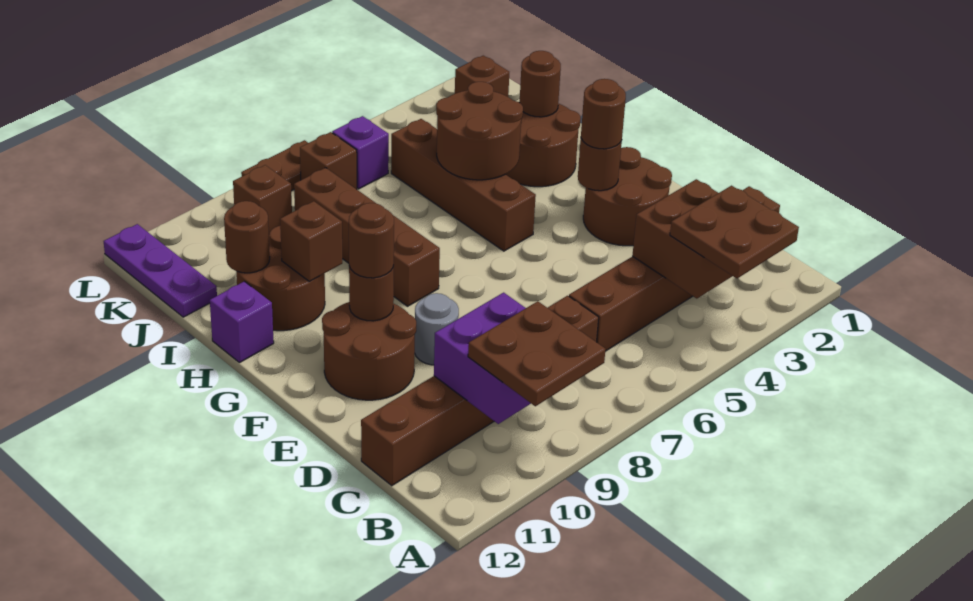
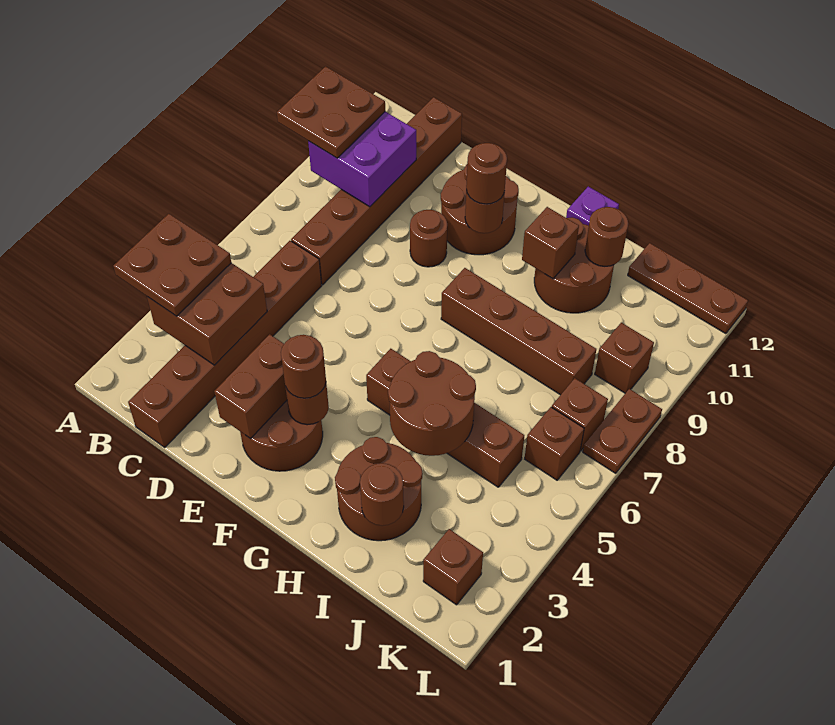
none -> brown 1x2 brick [214,334,287,439]
grey 1x1 round brick [415,293,459,365] -> brown 1x1 round brick [410,210,447,267]
purple 1x3 plate [104,224,217,317] -> brown 1x3 plate [628,243,748,334]
purple 1x1 brick [332,116,389,189] -> brown 1x1 brick [525,407,584,480]

